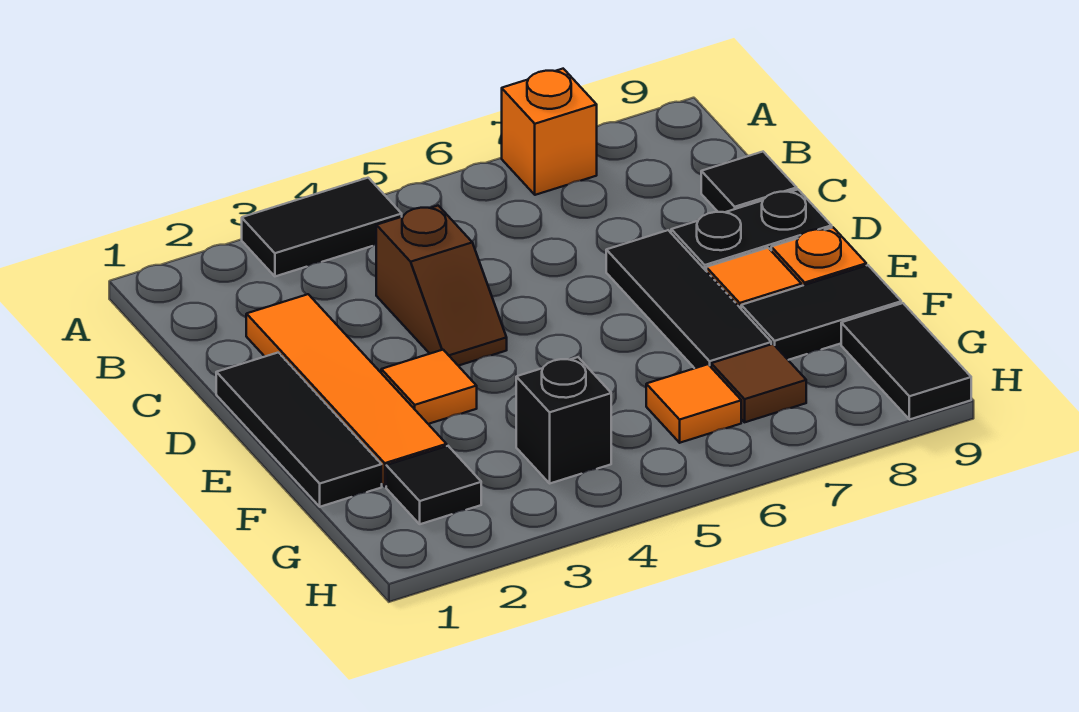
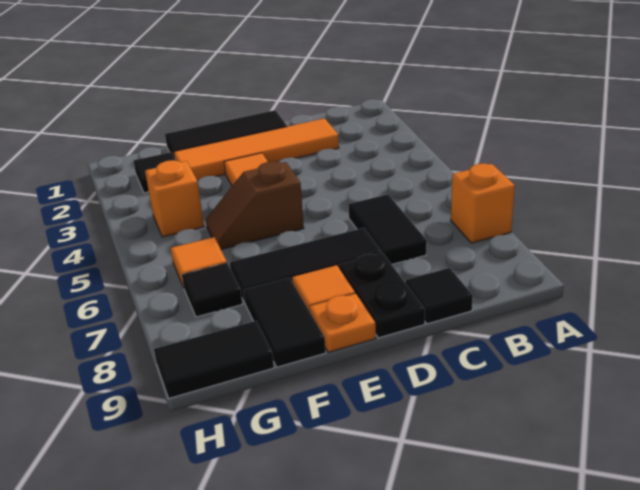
black 1x2 tile [242,178,402,276] -> black 1x2 tile moved to [348,194,427,264]
brown 1x2 slope [376,206,507,366] -> brown 1x2 slope moved to [206,161,304,249]
black 1x1 brick [516,357,611,483] -> orange 1x1 brick [145,160,204,237]
brown 1x1 tile [711,344,806,422] -> black 1x1 tile [182,263,242,317]

